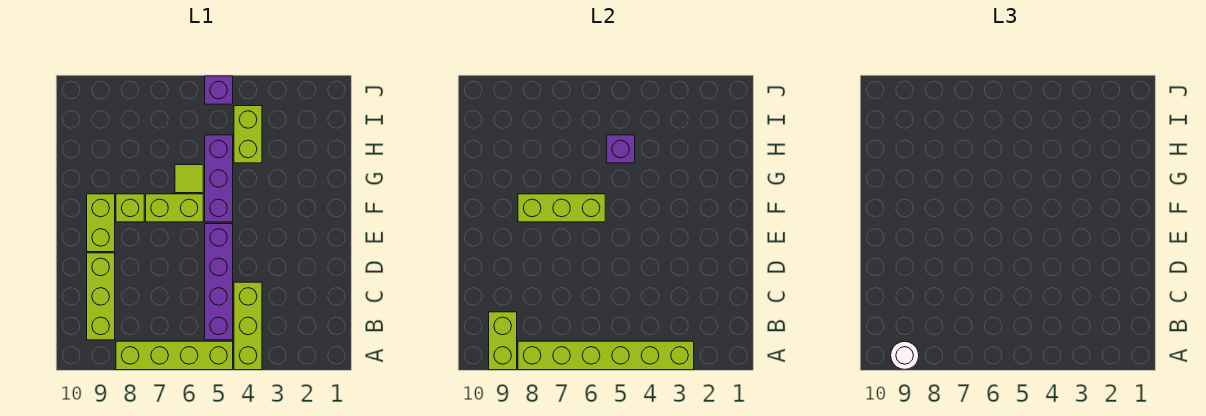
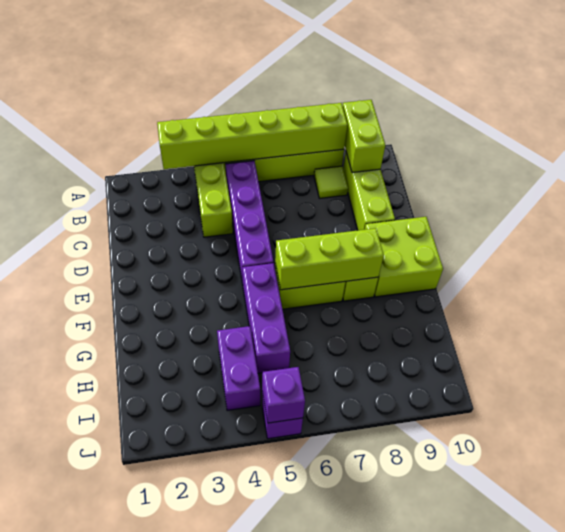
white 1x1 round brick [891,341,919,369] -> none
lime 1x2 brick [87,194,115,252] -> lime 2x2 brick [365,217,443,297]
lime 1x1 tile [175,165,203,193] -> lime 1x1 tile moved to [314,166,348,198]
lime 1x2 brick [234,106,262,163] -> purple 1x2 brick [217,326,260,410]
purple 1x1 brick [607,135,635,163] -> purple 1x1 brick moved to [262,367,305,423]

